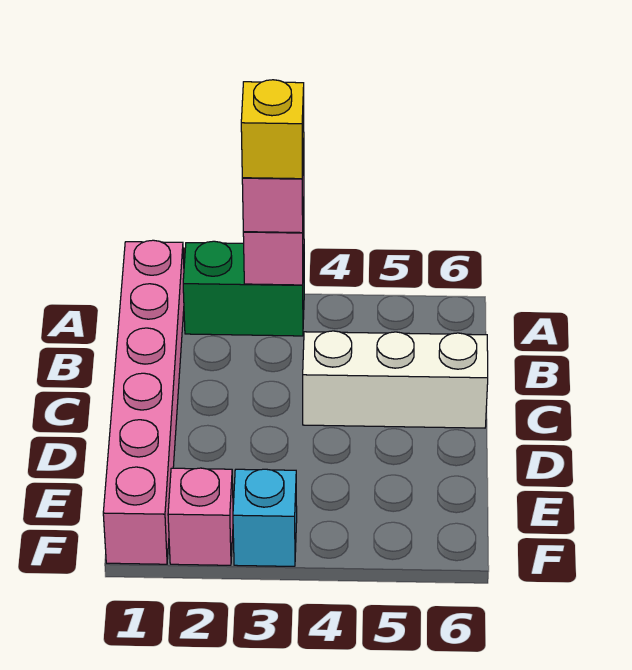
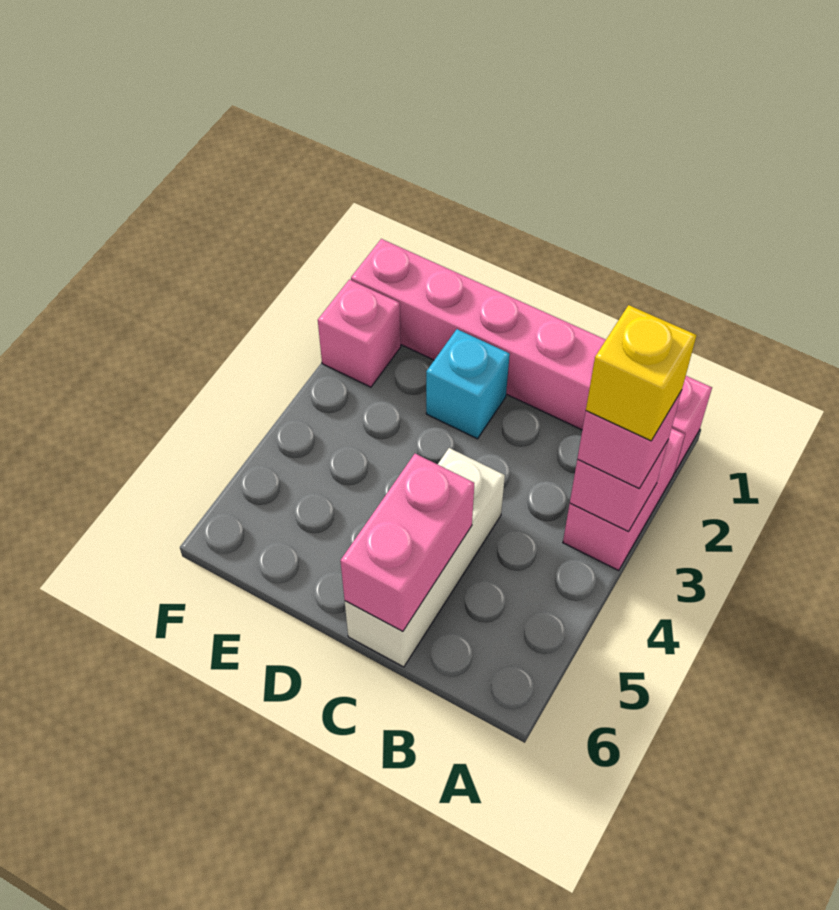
green 1x2 brick [183,241,304,336] -> pink 1x2 brick [563,429,685,571]
none -> pink 1x2 brick [340,454,474,632]
cyan 1x1 brick [233,469,297,566] -> cyan 1x1 brick moved to [426,329,510,439]

